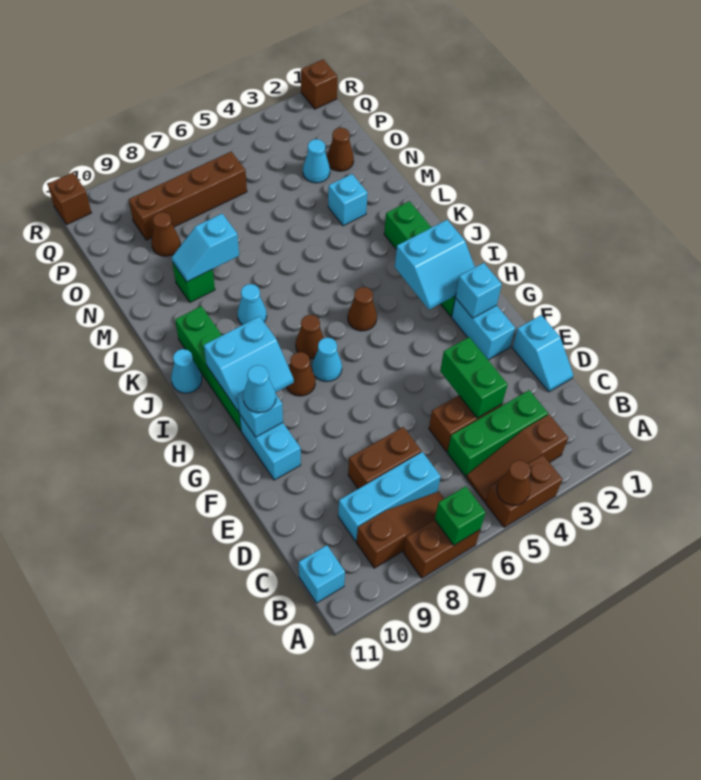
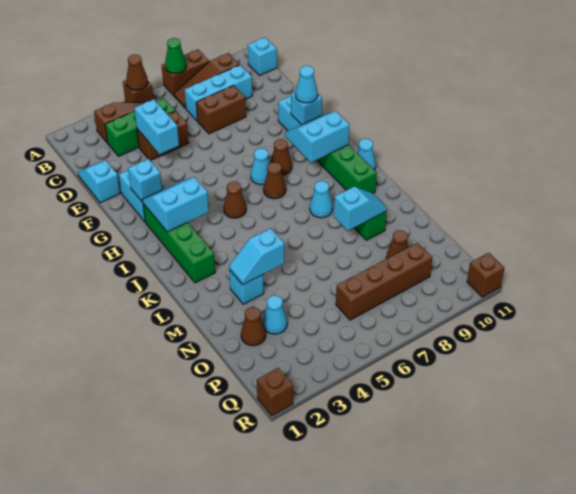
brown 1x2 brick [486,455,562,527] -> brown 1x1 brick [123,80,153,102]
green 1x1 brick [435,486,486,545] -> green 1x1 cone [165,38,186,73]
green 1x2 brick [440,337,508,418] -> cyan 1x2 brick [134,99,179,154]
none -> cyan 1x2 slope [229,228,284,285]

